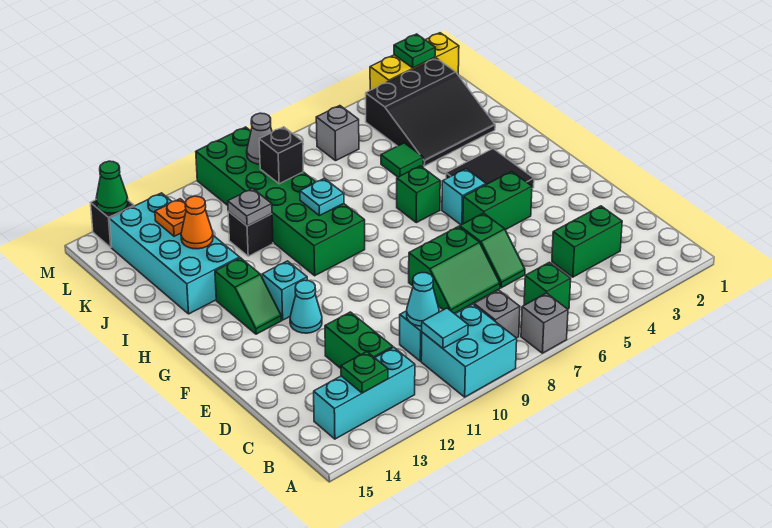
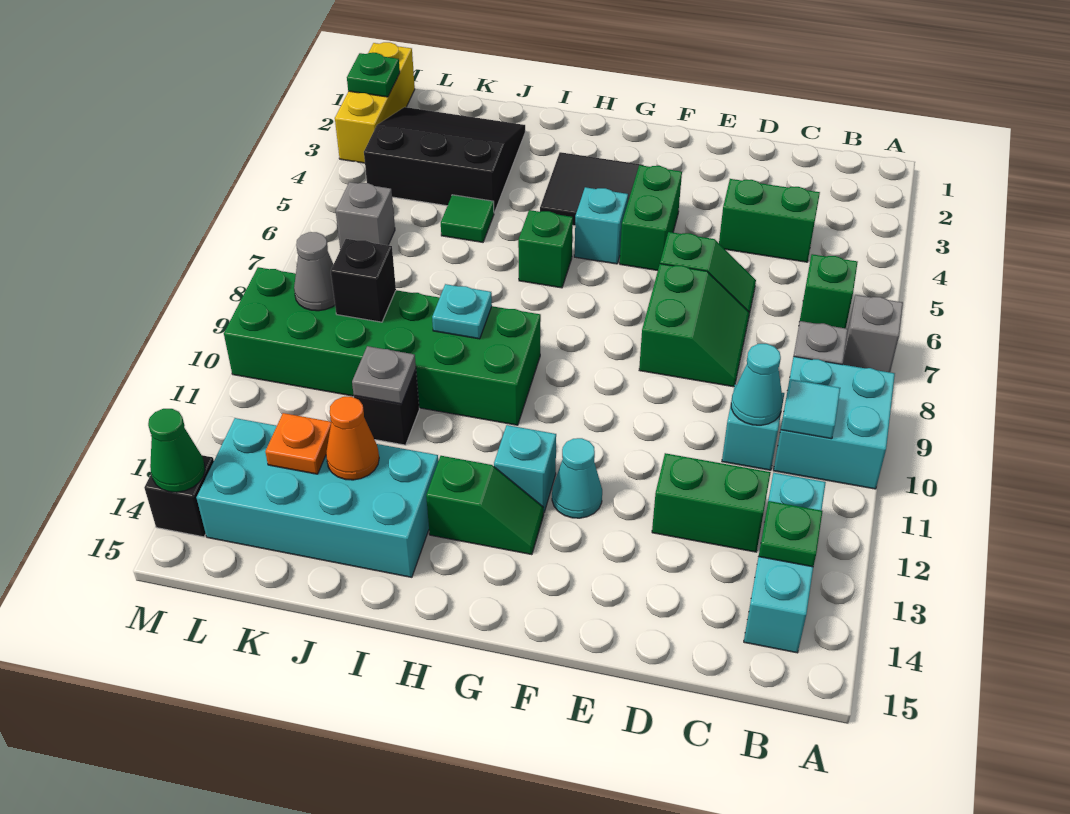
green 1x2 brick [552,206,622,277] -> green 1x2 brick turned to [719,179,820,262]
black 3x3 slope [366,58,495,166] -> black 3x3 slope turned to [364,107,525,213]

